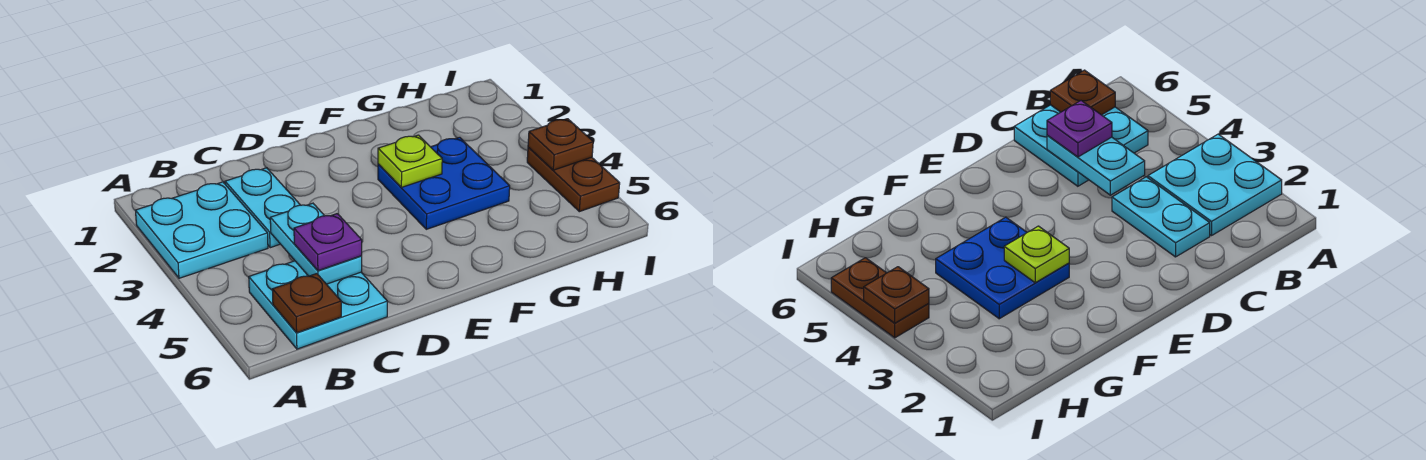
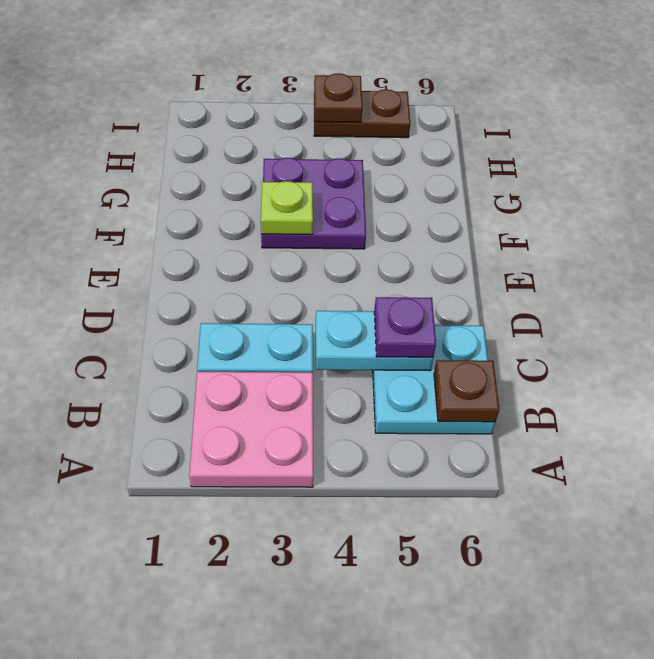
cyan 2x2 plate [135,182,268,278] -> pink 2x2 plate [189,372,313,487]
blue 2x2 plate [378,137,510,229] -> purple 2x2 plate [261,158,366,249]

